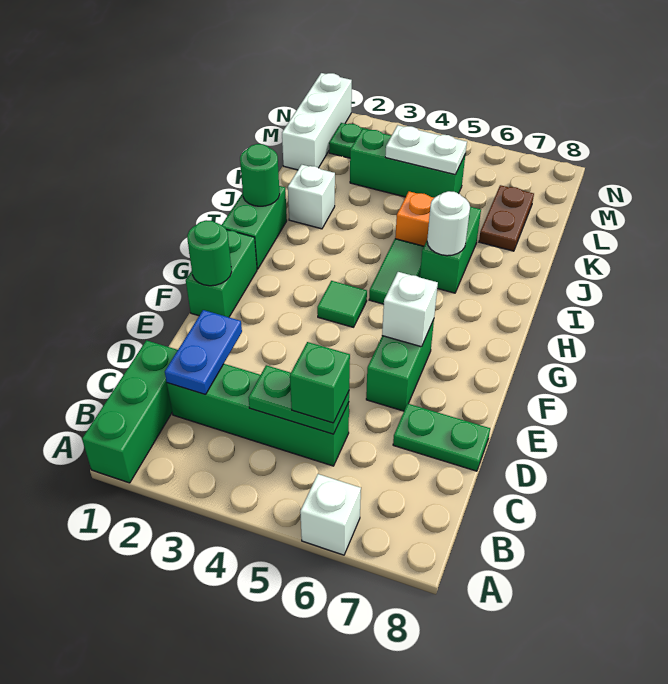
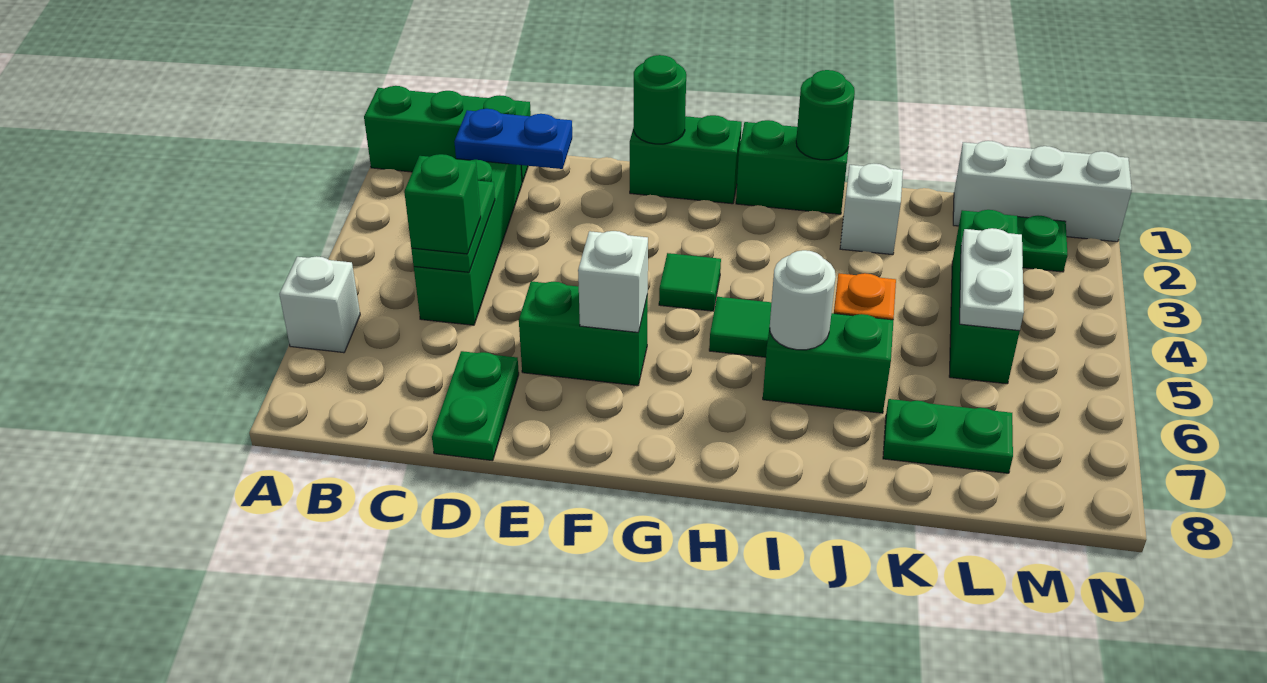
brown 1x2 plate [479,185,534,251] -> green 1x2 plate [883,399,1013,473]

